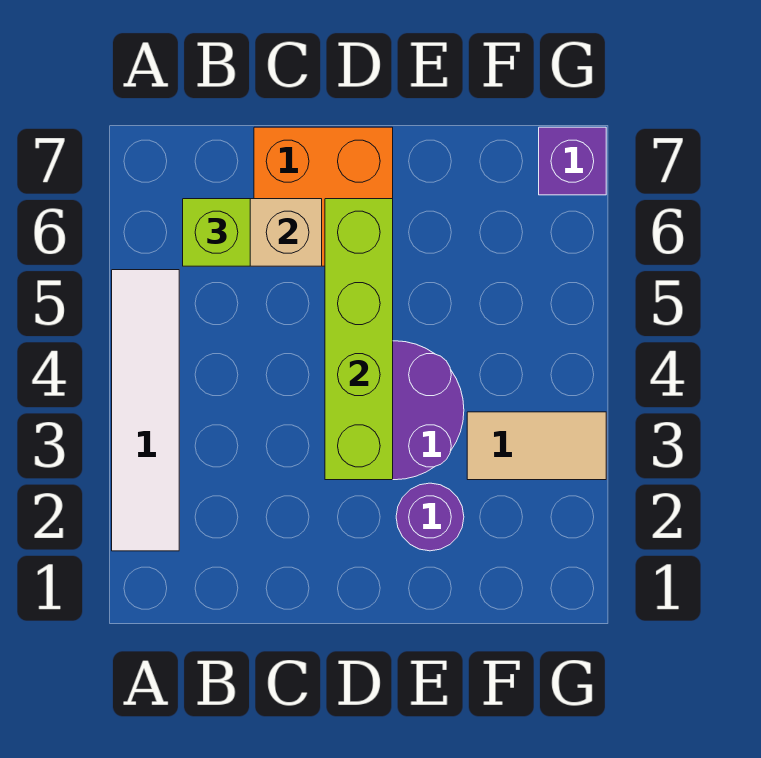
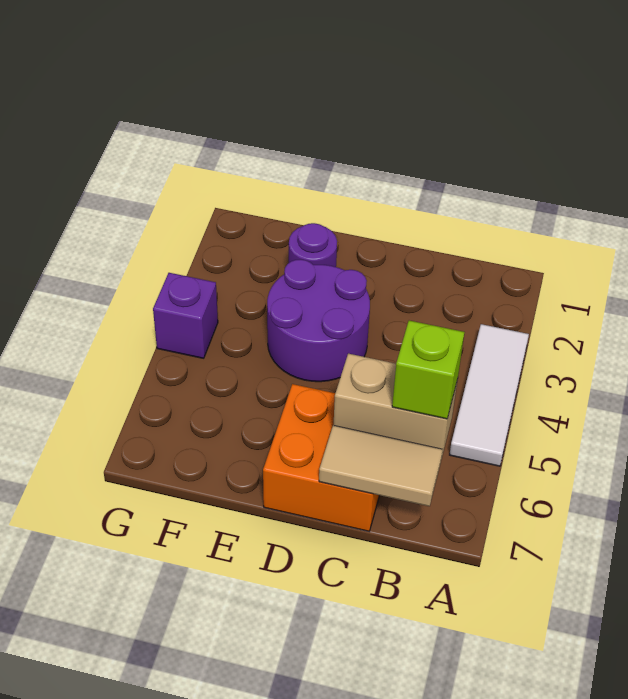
white 1x4 tile [112,270,179,551] -> white 1x3 tile [450,324,529,466]
lime 1x4 brick [325,199,393,480] -> none
tan 1x2 tile [467,412,606,480] -> tan 1x2 tile moved to [319,426,443,506]
purple 1x1 brick [539,127,606,195] -> purple 1x1 brick moved to [153,273,218,358]

